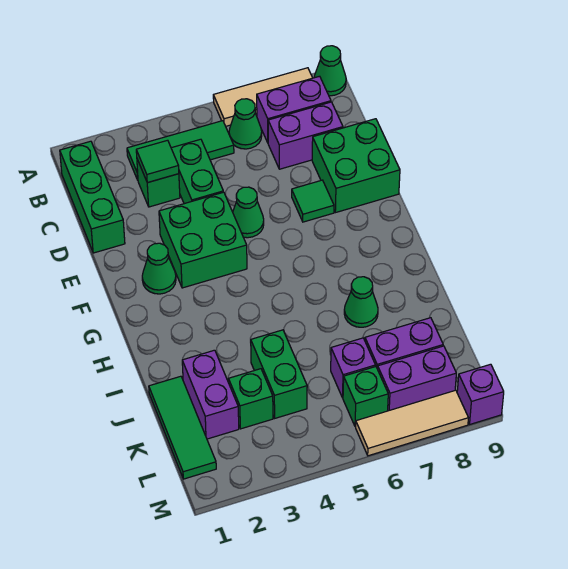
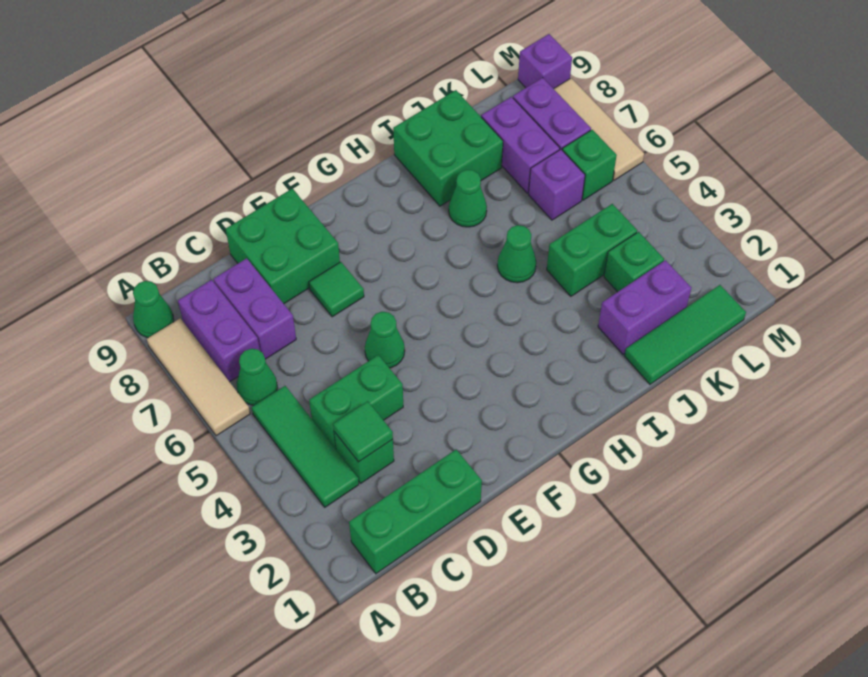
green 2x2 brick [159,192,247,288] -> green 2x2 brick moved to [393,90,503,206]
green 1x1 cone [142,243,176,294] -> green 1x1 cone moved to [497,225,536,283]

